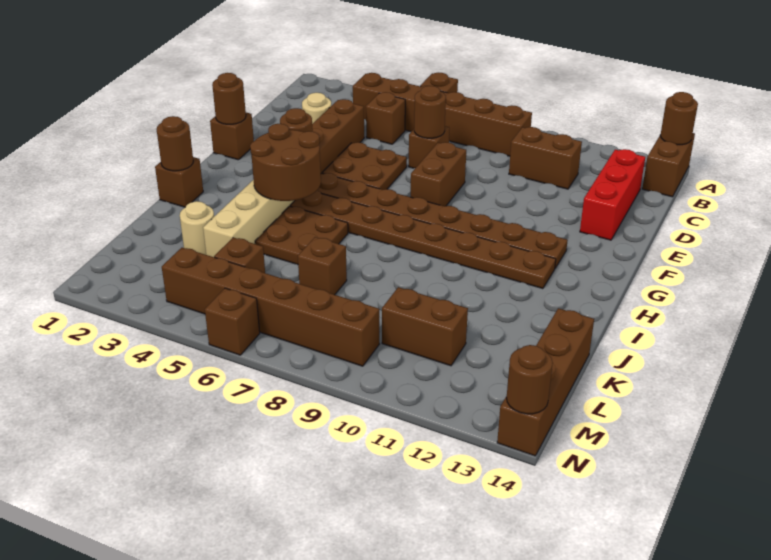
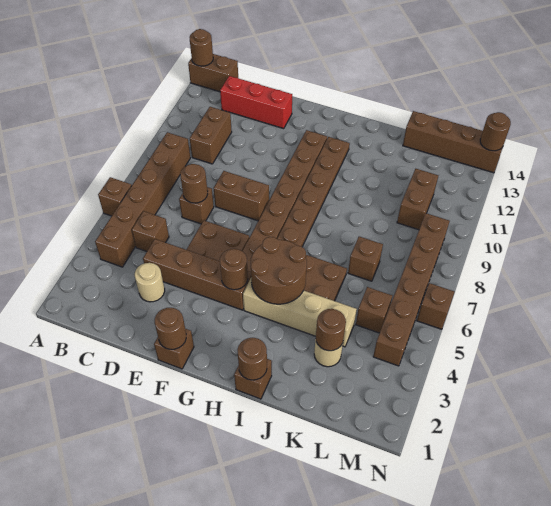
none -> brown 1x1 round brick [316,309,346,351]

